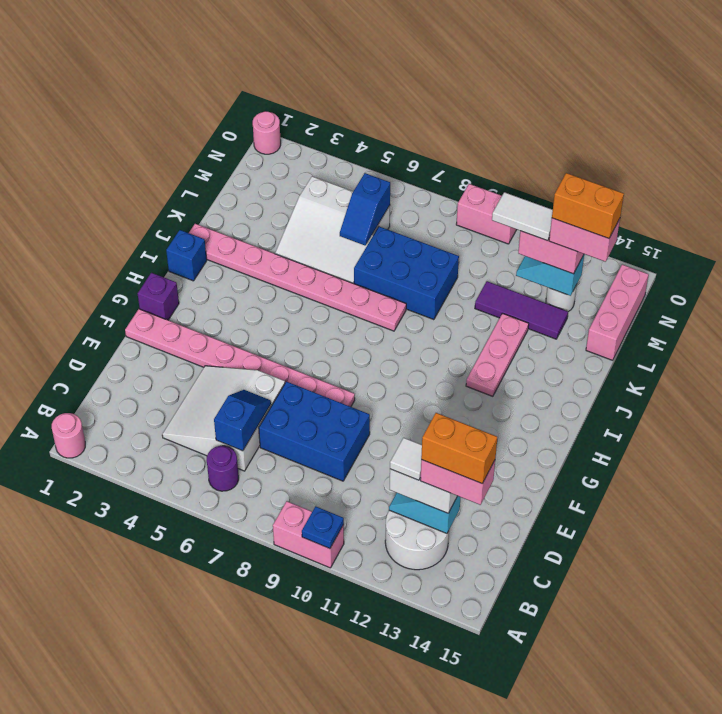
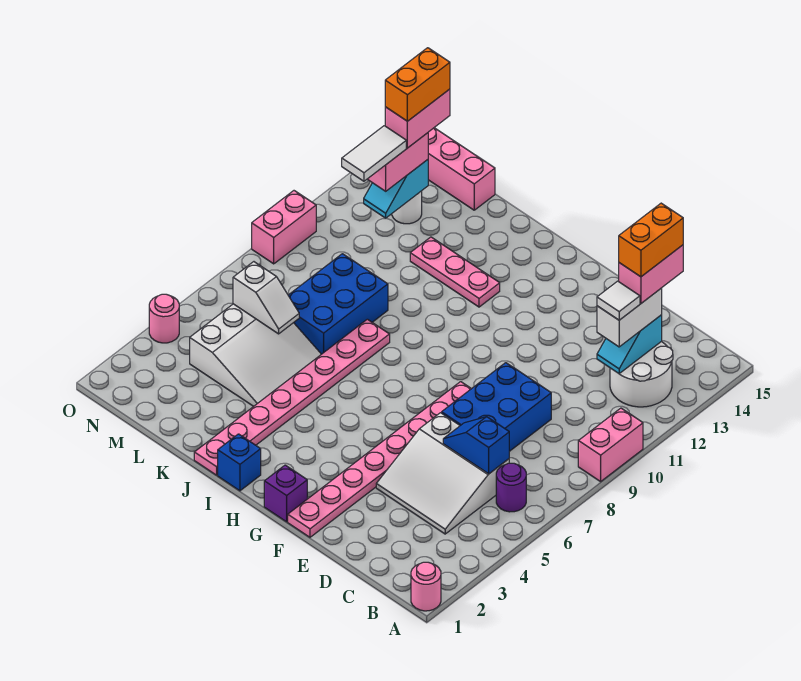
blue 1x1 plate [302,506,344,549] -> none
blue 1x2 slope [340,173,390,245] -> white 1x2 slope [233,262,299,334]
purple 1x3 tile [475,281,568,339] -> none
pink 1x1 round brick [253,111,281,154] -> pink 1x1 round brick moved to [149,294,179,343]

